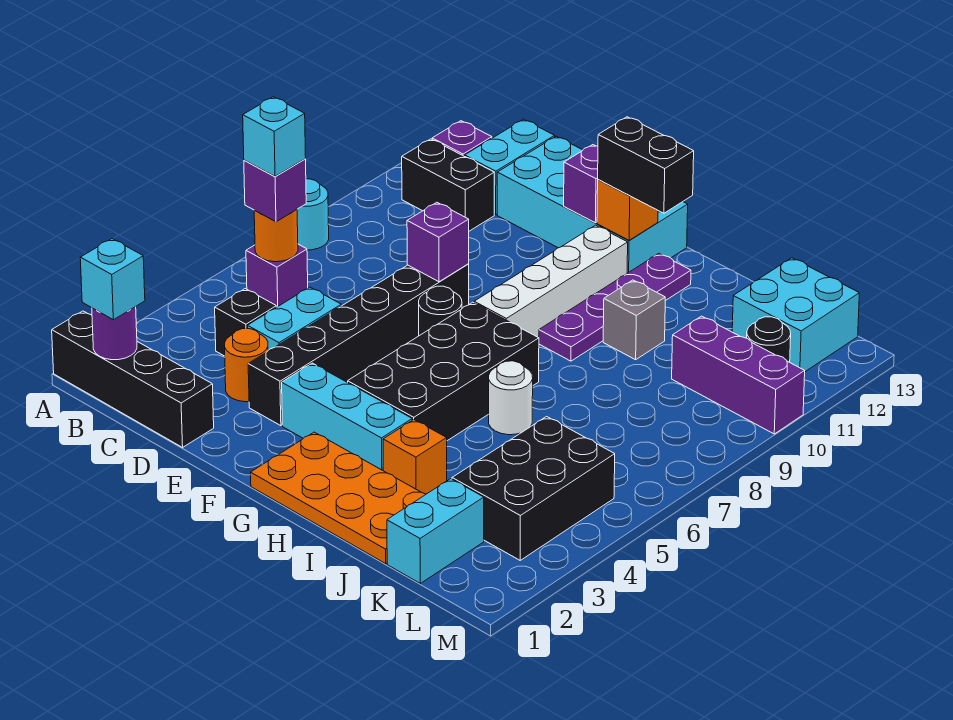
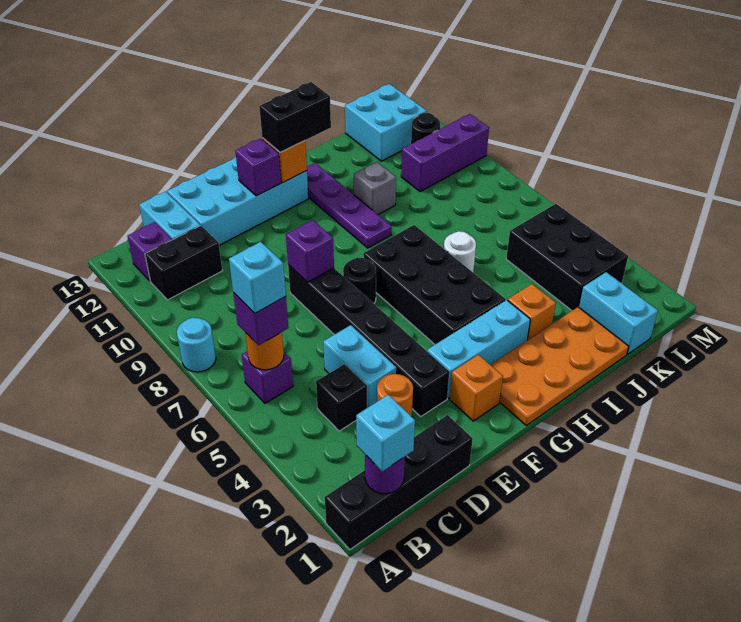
none -> orange 1x1 brick [450,355,503,421]
white 1x4 brick [474,225,628,337] -> none

